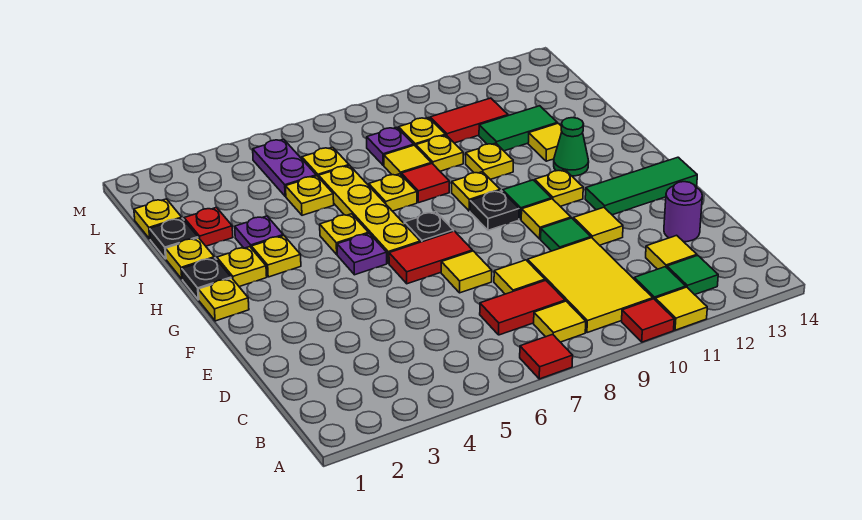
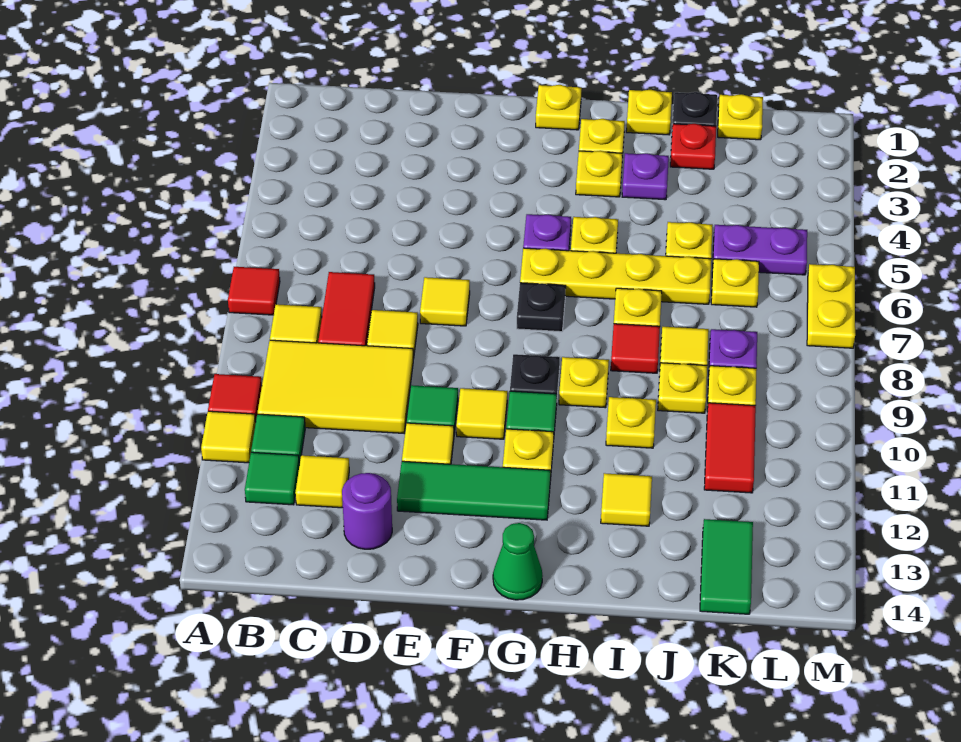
red 1x2 tile [389,231,472,284] -> none
green 1x3 tile [585,157,697,215] -> green 1x3 tile turned to [397,461,551,520]
black 1x1 plate [182,258,231,300] -> none
green 1x1 cone [554,118,589,176] -> green 1x1 cone moved to [493,523,543,600]
green 1x2 tile [479,106,557,151] -> green 1x2 tile moved to [700,519,753,614]
none -> yellow 1x2 plate [807,264,855,348]

